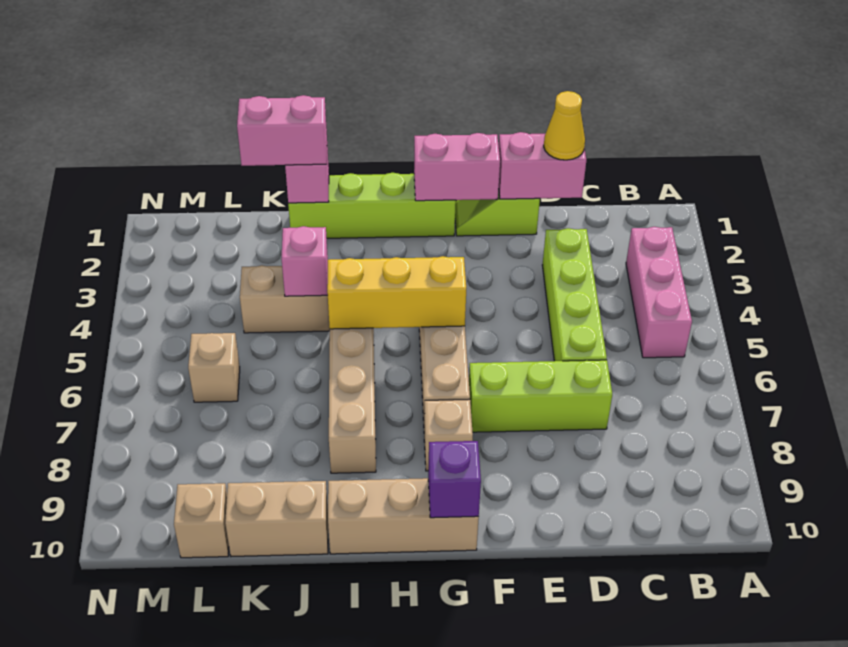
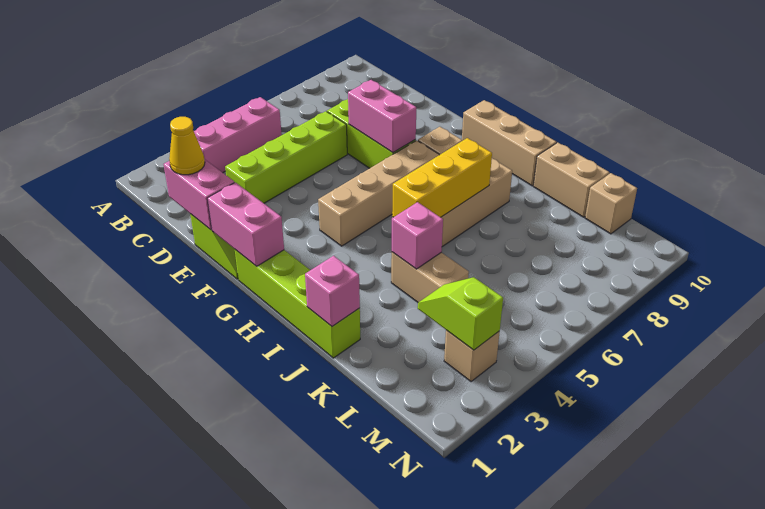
yellow 1x3 brick [327,256,466,329] -> yellow 1x3 brick turned to [392,138,492,217]
purple 1x1 brick [428,441,481,518] -> none
pink 1x2 brick [237,95,327,166] -> pink 1x2 brick moved to [348,80,416,153]
none -> lime 1x2 slope [418,277,503,350]
tan 1x1 brick [188,333,240,402] -> tan 1x1 brick moved to [444,330,500,382]

